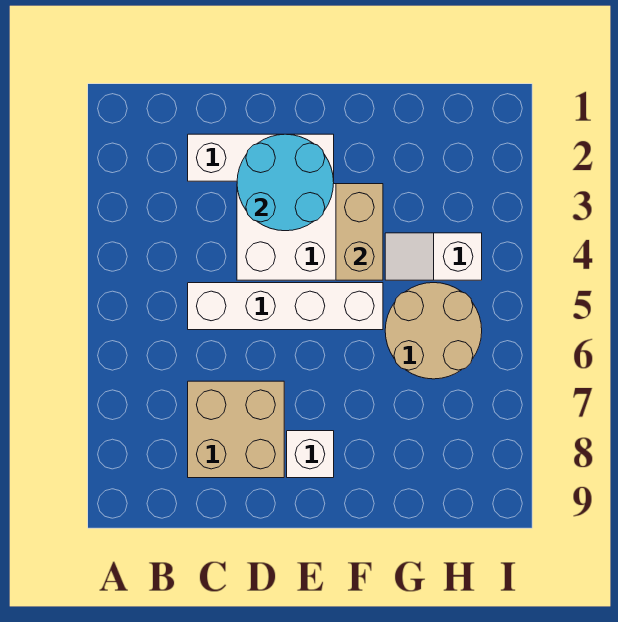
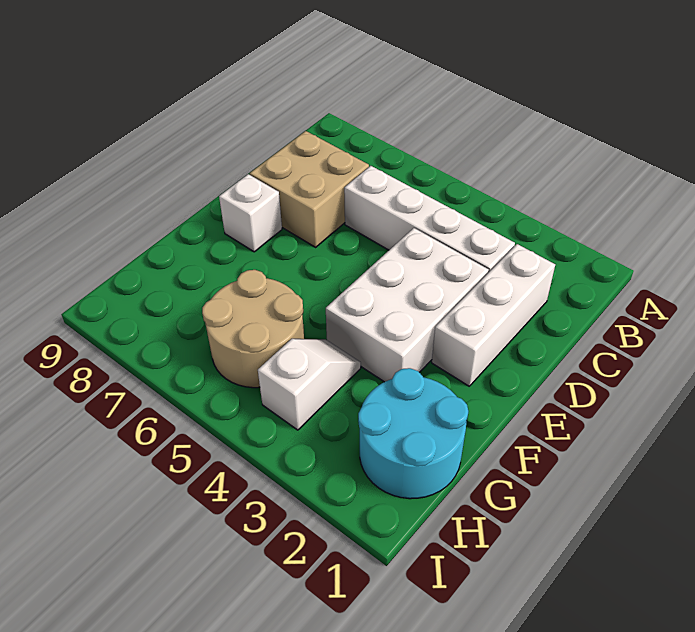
white 1x4 brick [188,283,383,330] -> white 1x4 brick turned to [344,166,515,273]
cyan 2x2 round brick [237,134,334,231] -> cyan 2x2 round brick moved to [358,368,468,499]
tan 1x2 brick [336,184,383,280] -> none

